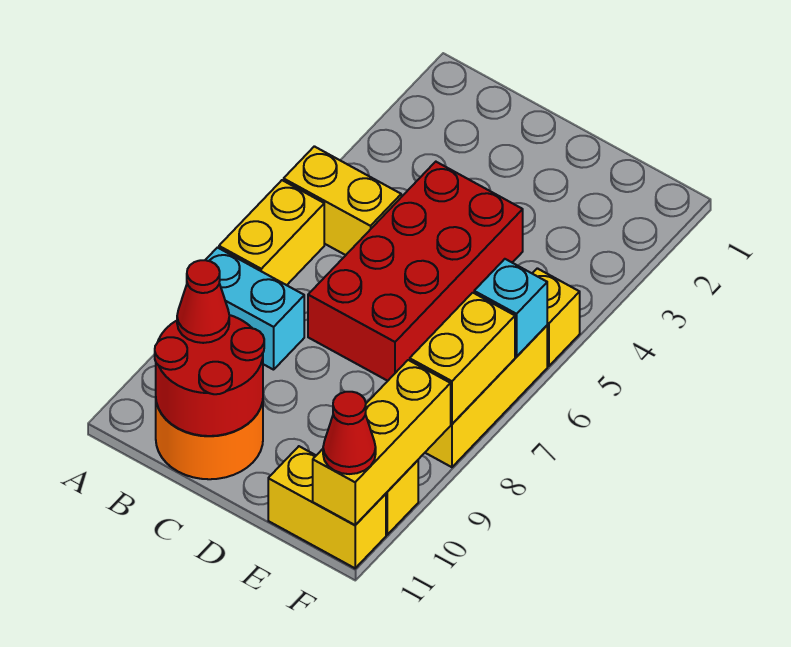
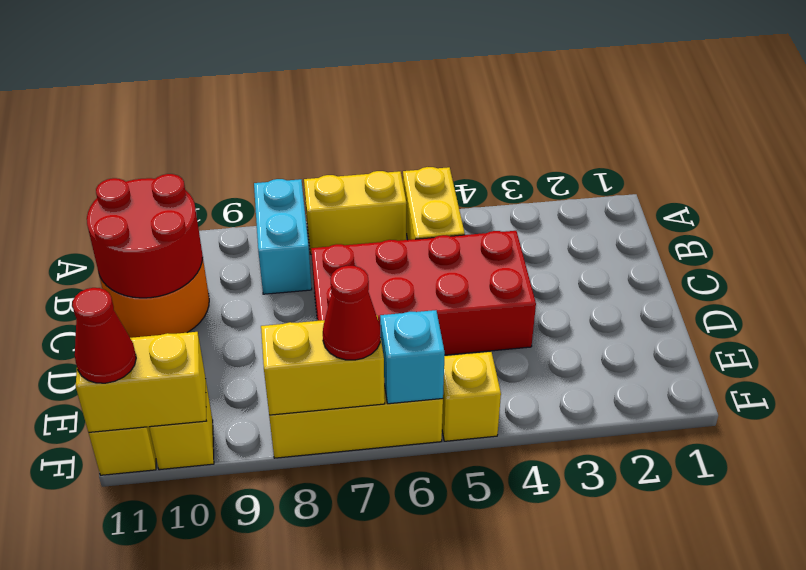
red 1x1 cone [177,260,229,343] -> red 1x1 cone moved to [323,266,381,360]
yellow 1x3 brick [313,360,451,525] -> yellow 1x2 brick [76,332,206,432]

